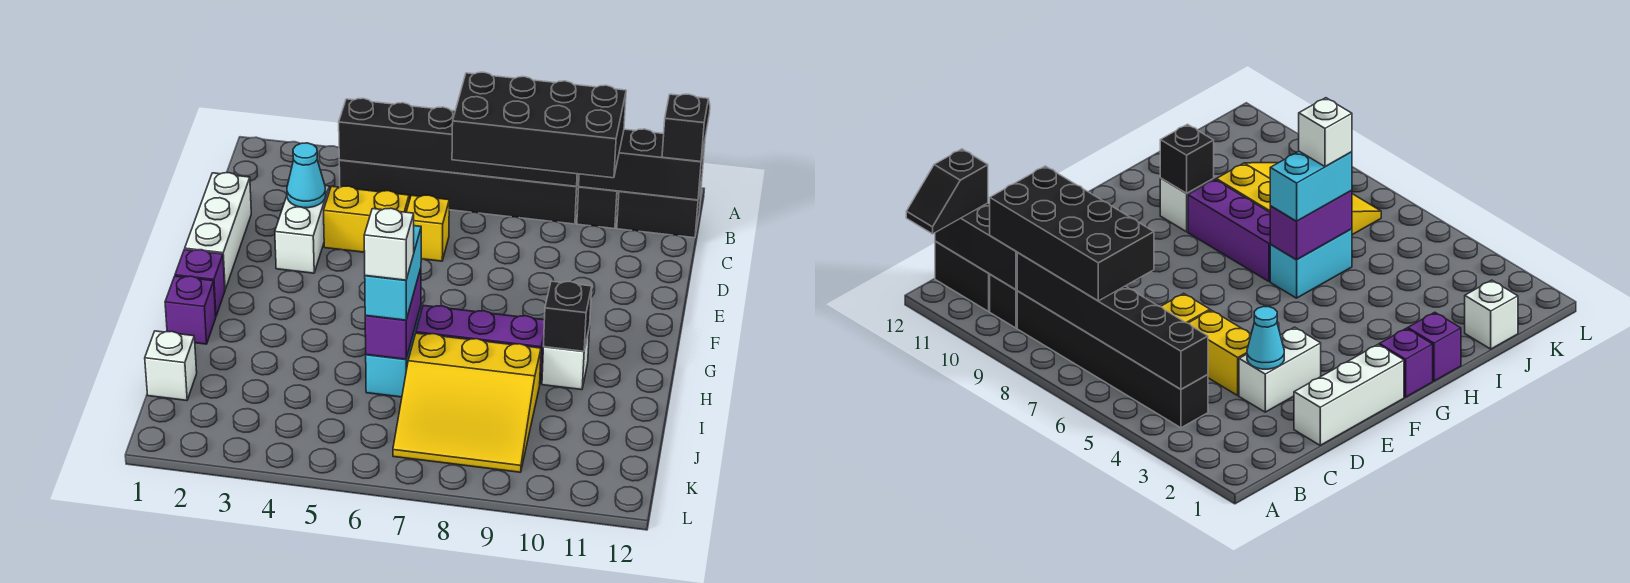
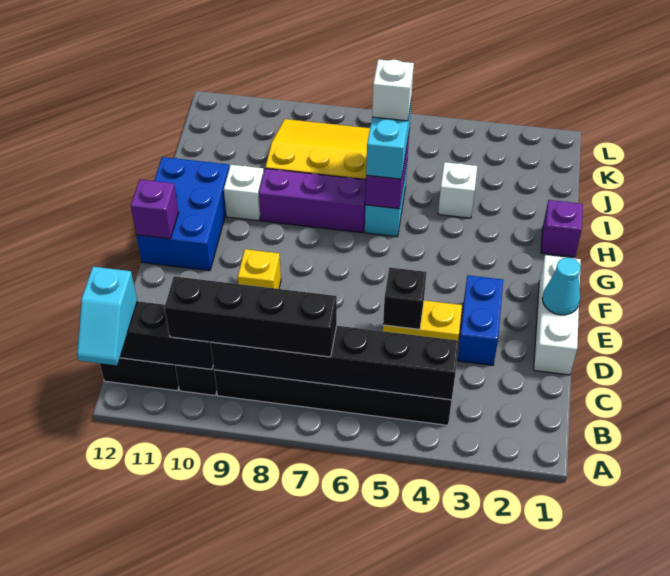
black 1x2 slope [662,94,710,161] -> cyan 1x2 slope [77,267,137,365]
black 2x4 brick [452,72,626,178] -> black 1x4 brick [165,276,337,357]
white 1x2 brick [275,186,329,273] -> blue 1x2 brick [457,275,503,365]
cyan 1x1 cone [287,143,326,208] -> cyan 1x1 cone moved to [542,258,581,315]
yellow 1x1 brick [406,195,449,261] -> yellow 1x1 brick moved to [238,249,281,289]
none -> blue 2x3 brick [136,157,229,271]
purple 1x1 brick [175,250,225,316] -> purple 1x1 brick moved to [131,180,178,239]
black 1x1 brick [543,281,592,351] -> black 1x1 brick moved to [383,267,426,329]
white 1x1 brick [145,331,197,401] -> white 1x1 brick moved to [438,162,477,218]

